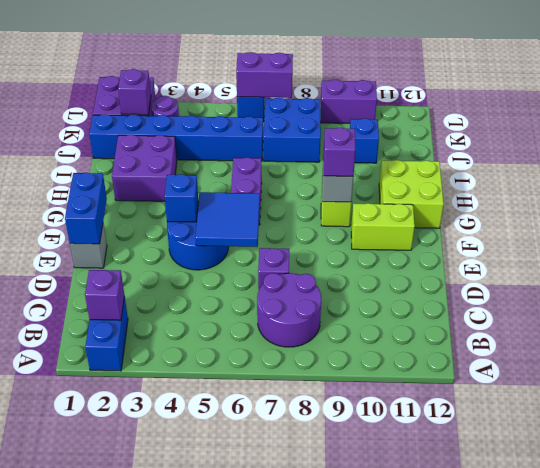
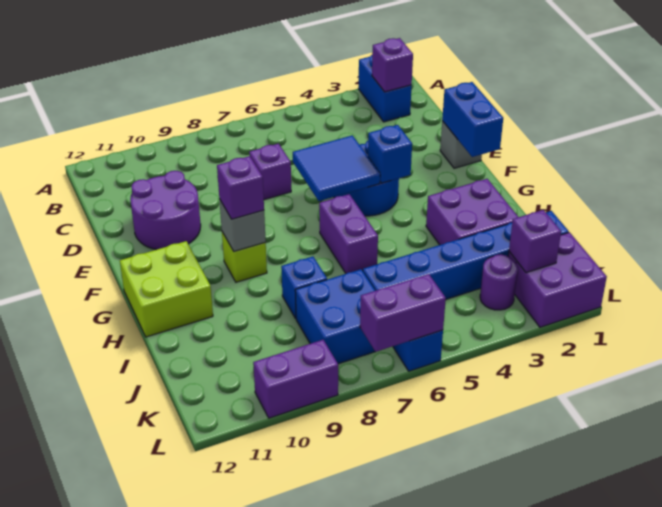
purple 2x2 round brick [257,273,321,347] -> purple 2x2 round brick moved to [130,171,201,250]
lime 1x2 brick [351,203,415,250] -> none
blue 1x1 brick [350,118,379,163] -> blue 1x1 brick moved to [281,257,327,318]

